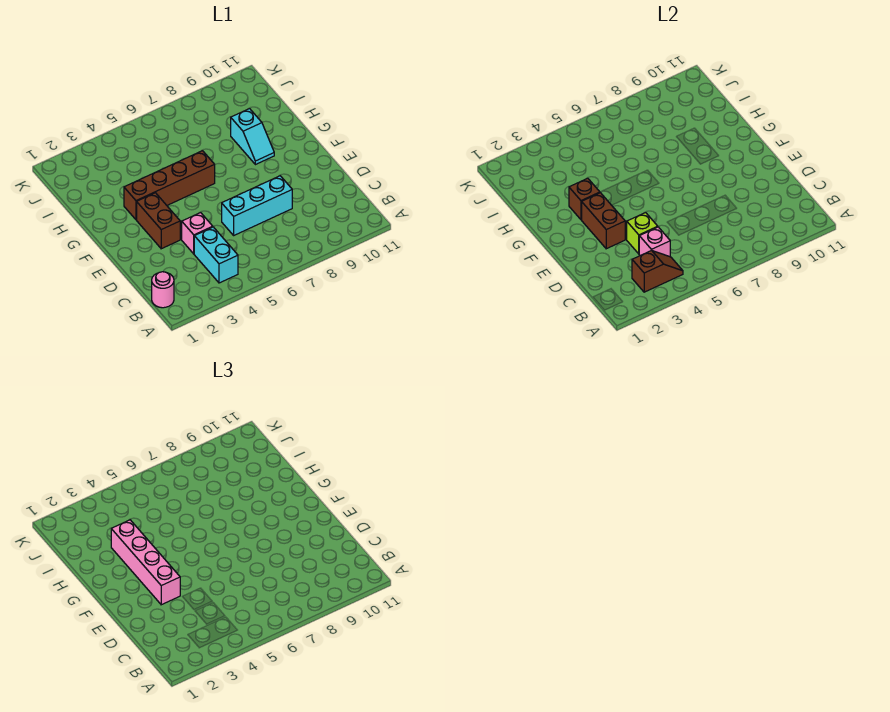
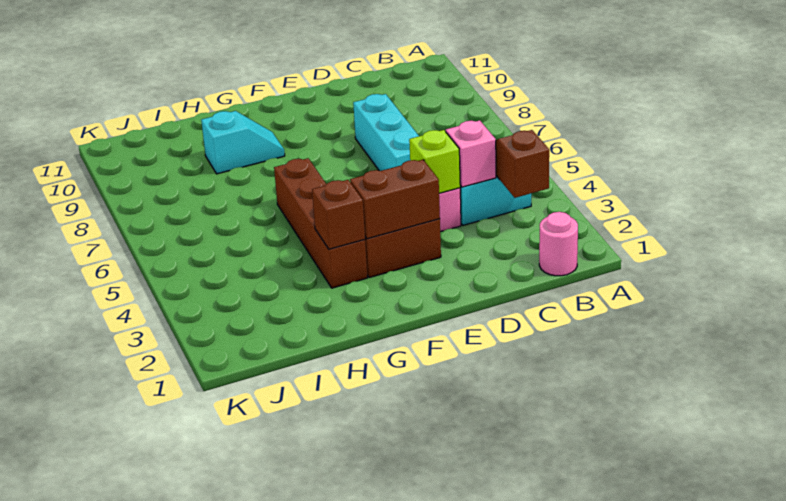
pink 1x4 brick [111,520,180,605] -> none

